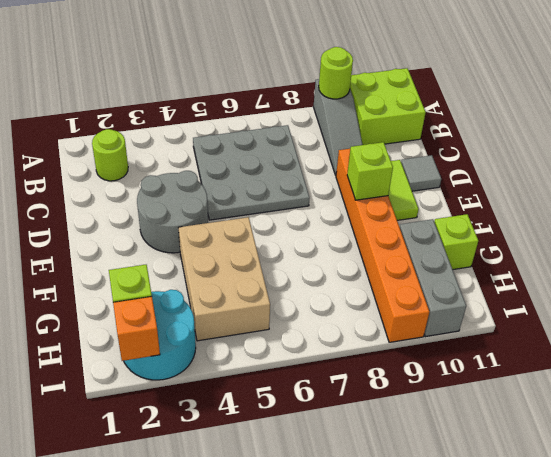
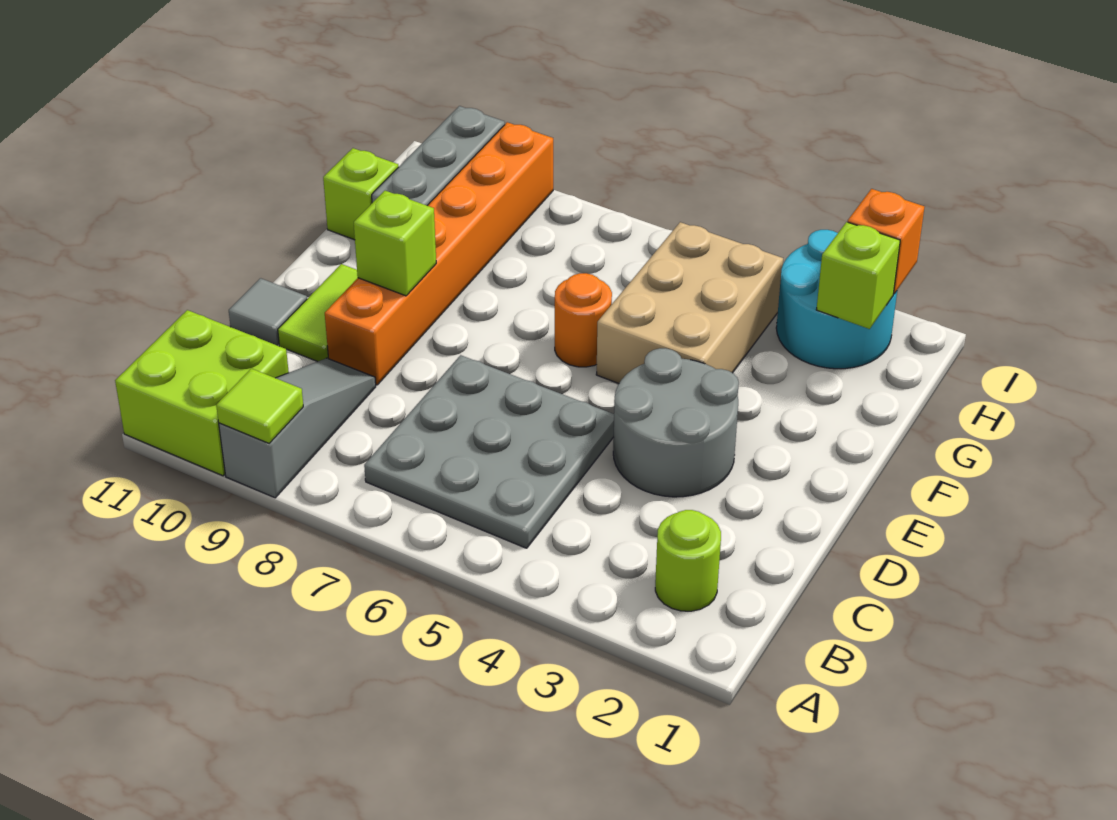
lime 1x1 round brick [319,47,353,99] -> lime 1x1 tile [216,368,303,443]
none -> orange 1x1 round brick [555,273,612,367]

